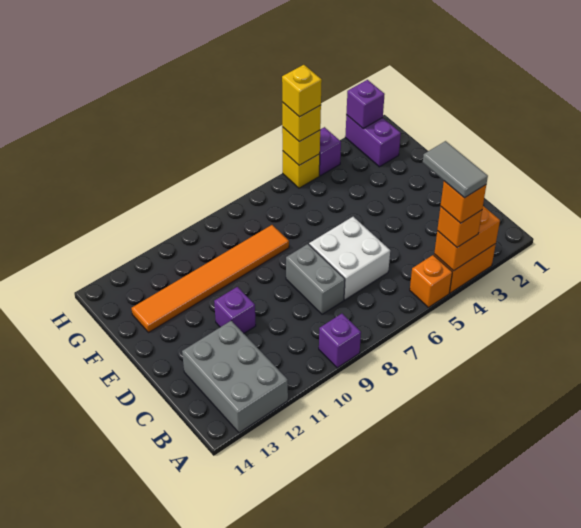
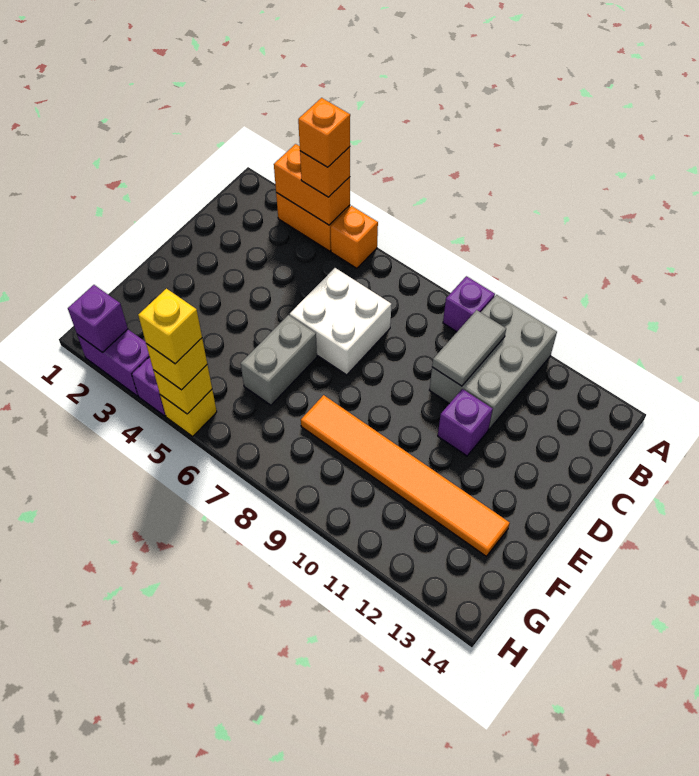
grey 1x2 tile [423,141,488,198] -> grey 1x2 tile moved to [432,310,506,386]
grey 2x3 brick [182,321,288,433] -> grey 2x3 brick moved to [430,295,557,429]
grey 1x2 brick [286,244,345,314] -> grey 1x2 brick moved to [241,315,317,405]
purple 1x2 brick [345,115,401,167] -> purple 1x2 brick turned to [77,329,150,396]

